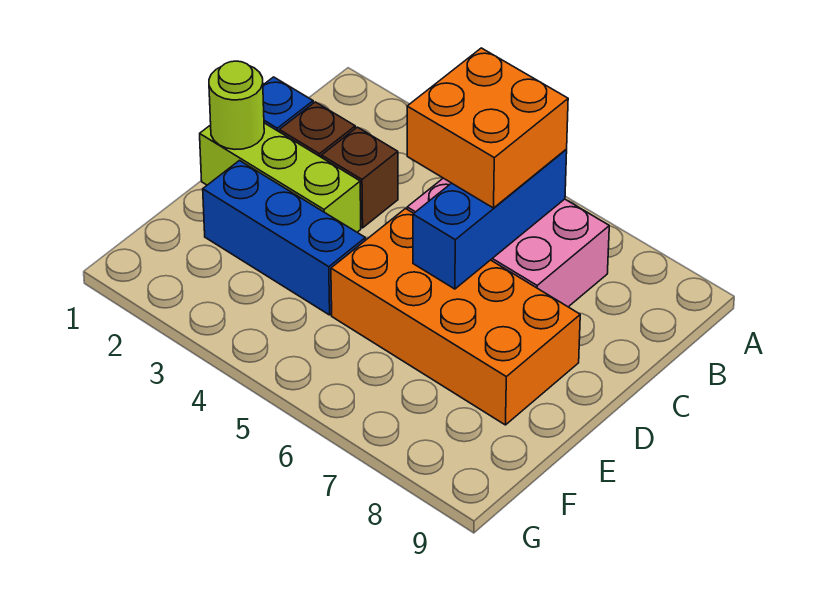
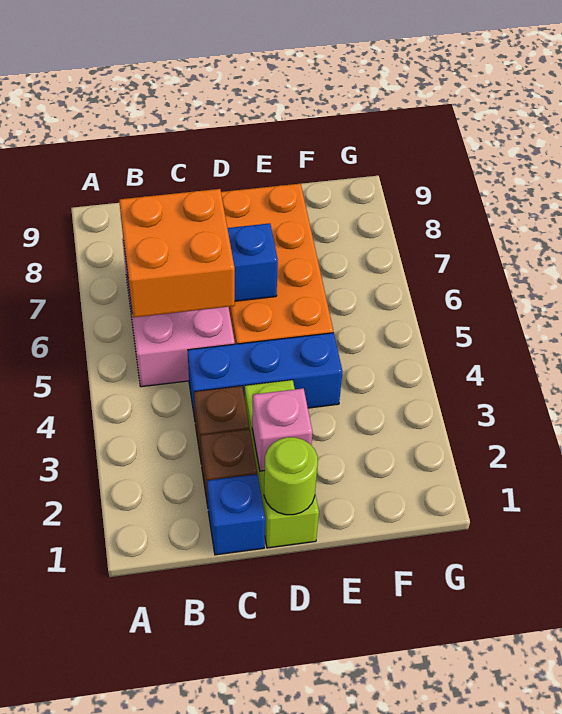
none -> pink 1x1 brick [252,388,312,471]
blue 1x3 brick [203,161,365,315] -> blue 1x3 brick turned to [188,333,342,418]

